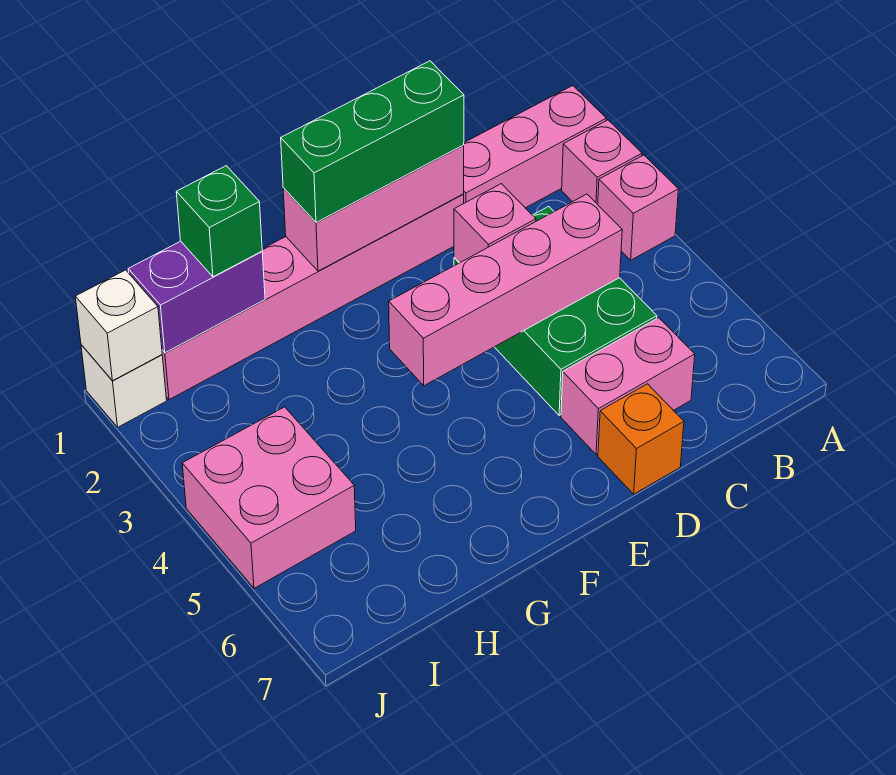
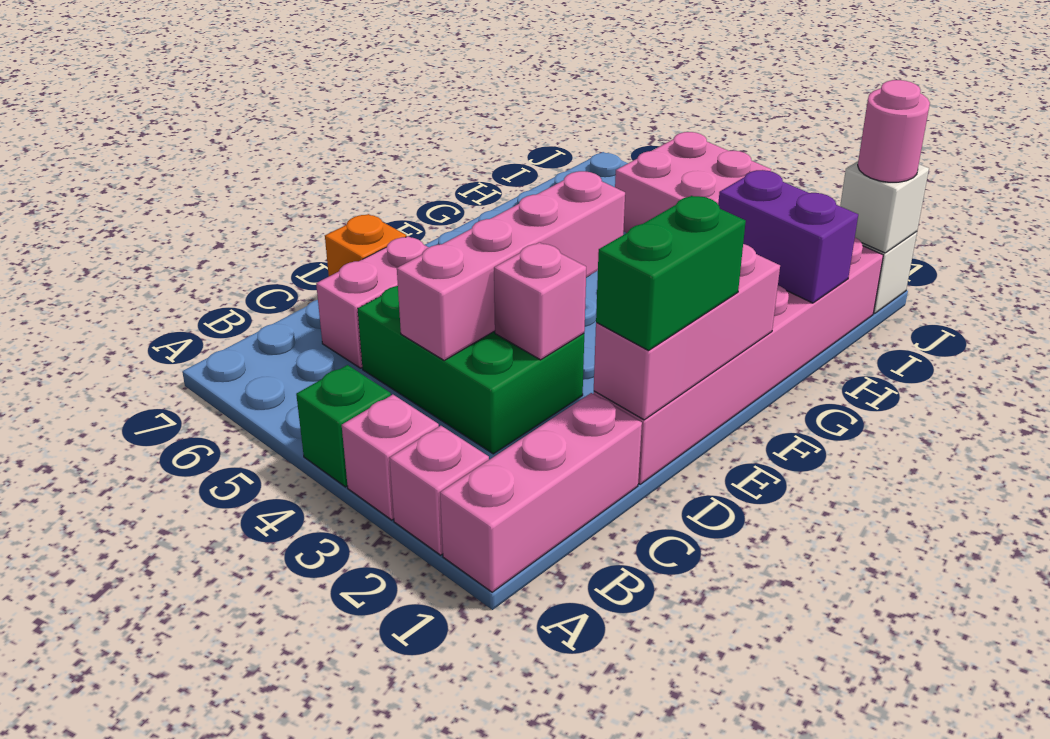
green 1x3 brick [281,61,464,222] -> green 1x2 brick [596,196,746,351]
purple 1x2 brick [128,241,265,353] -> purple 1x2 brick turned to [718,170,858,303]
green 1x1 brick [176,166,262,277] -> green 1x1 brick moved to [296,365,391,487]
none -> pink 1x1 round brick [858,80,930,182]

